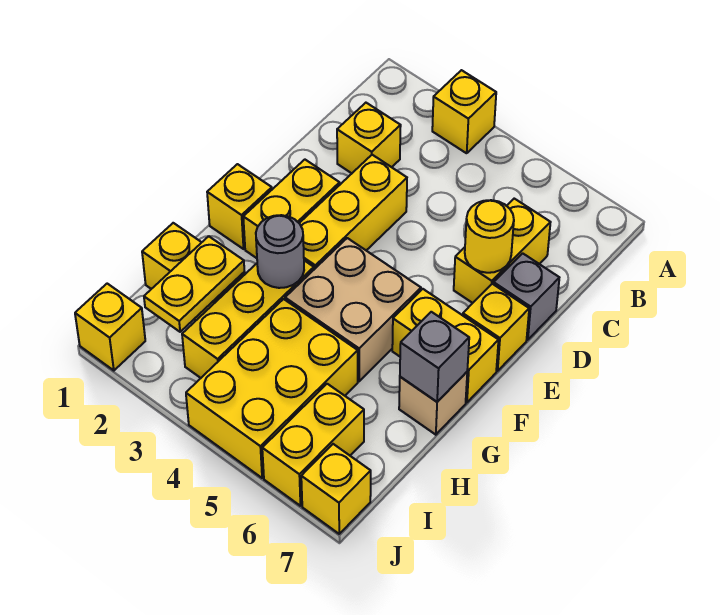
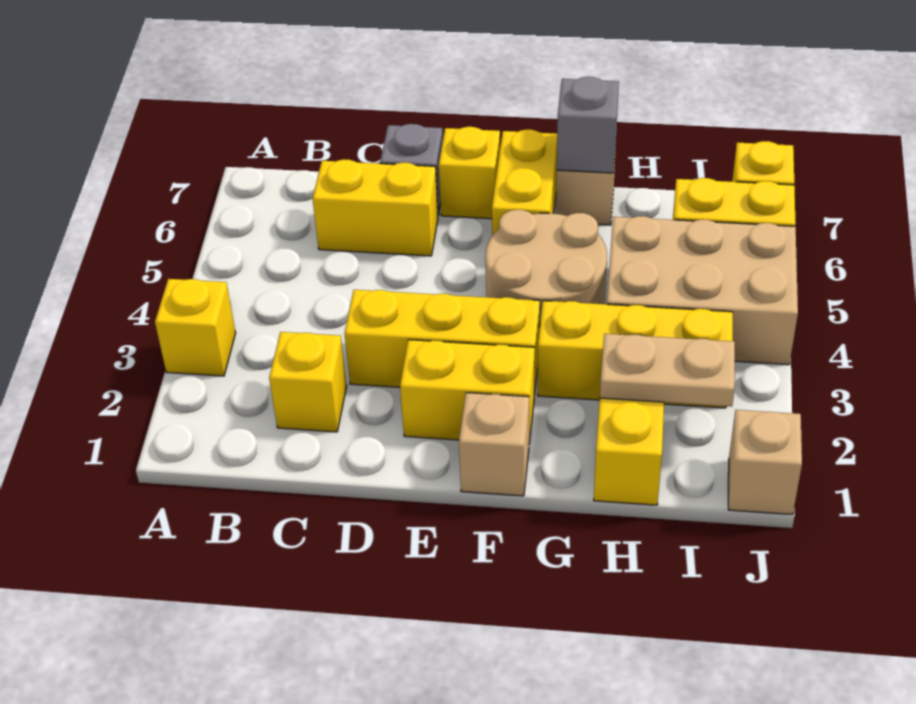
yellow 1x1 round brick [465,200,514,273] -> none
yellow 1x1 brick [207,164,272,249] -> tan 1x1 brick [459,393,529,496]
tan 2x2 brick [285,238,421,381] -> tan 2x2 round brick [485,210,607,331]
grey 1x1 round brick [256,215,304,288] -> none
yellow 1x2 plate [144,236,244,332] -> tan 1x2 plate [600,334,735,406]
yellow 2x3 brick [186,299,358,478] -> tan 2x3 brick [607,216,798,365]
yellow 1x1 brick [75,284,145,371] -> tan 1x1 brick [728,410,802,515]

